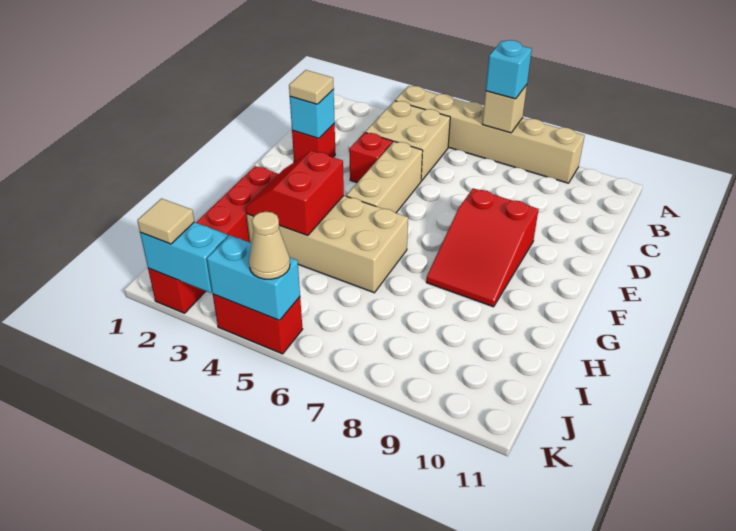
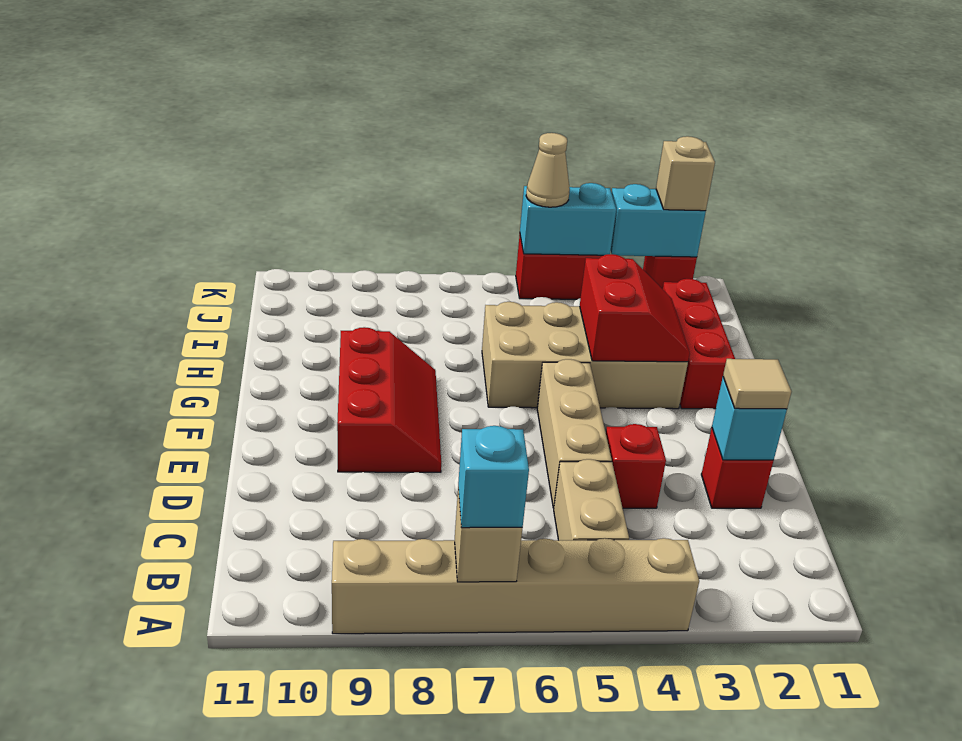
tan 2x2 brick [365,101,450,181] -> tan 1x2 brick [554,459,629,540]
red 2x3 slope [426,188,539,307] -> red 2x3 slope turned to [337,327,441,472]
tan 1x1 tile [137,199,194,244] -> tan 1x1 brick [656,136,715,211]

